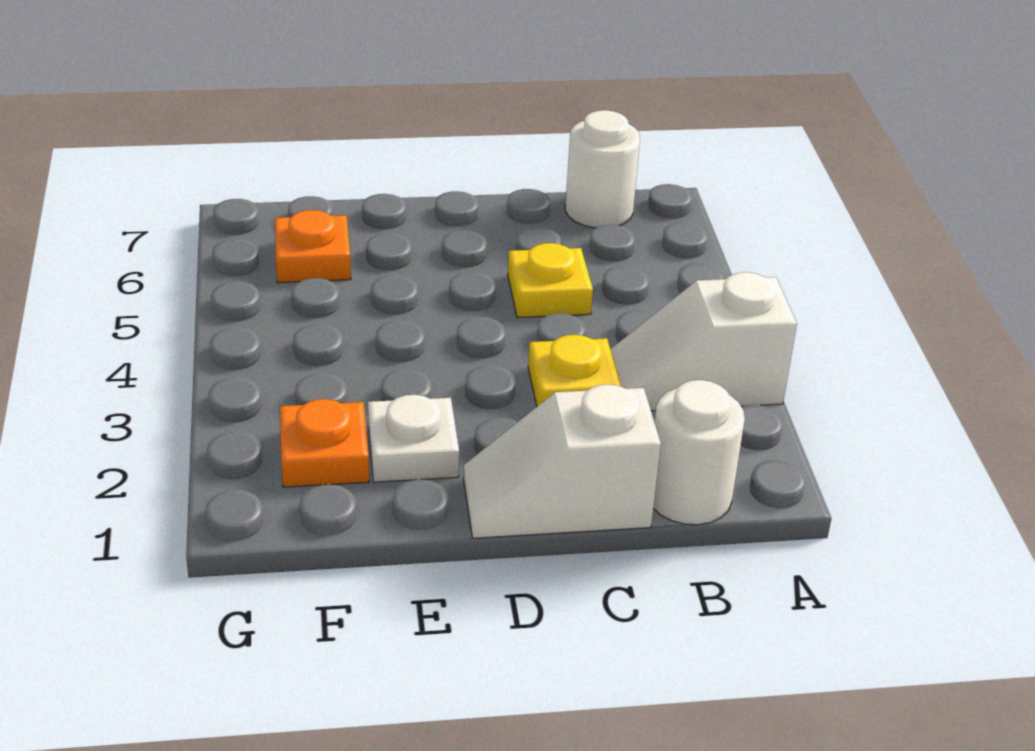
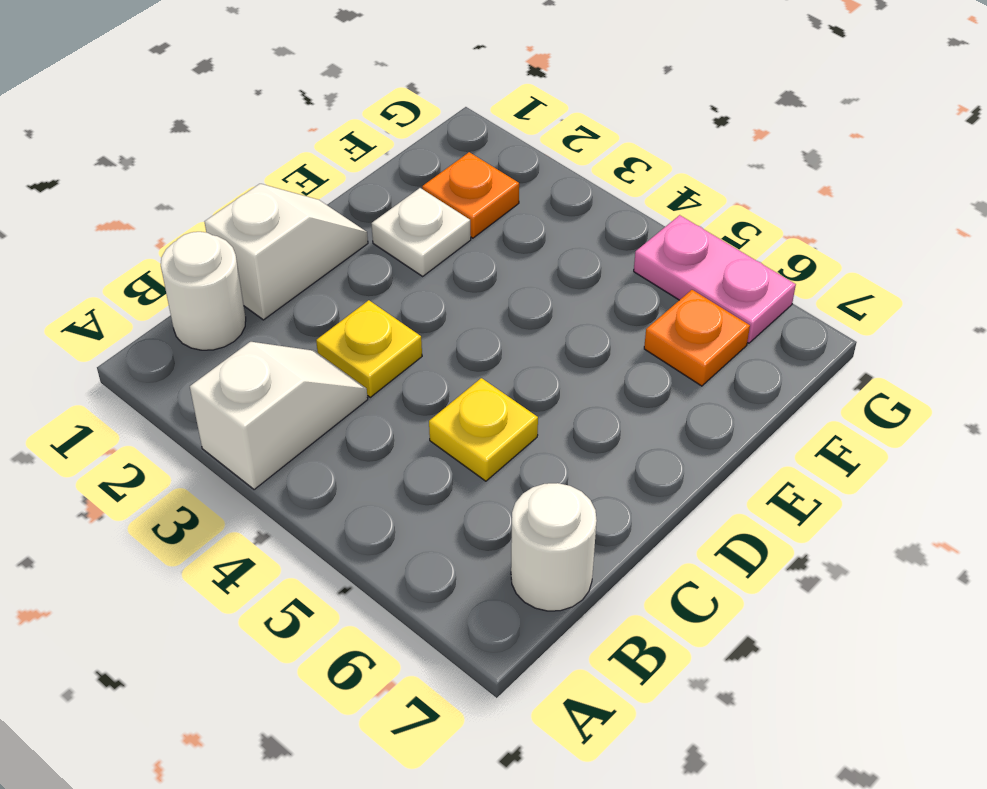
none -> pink 1x2 plate [634,215,796,343]

